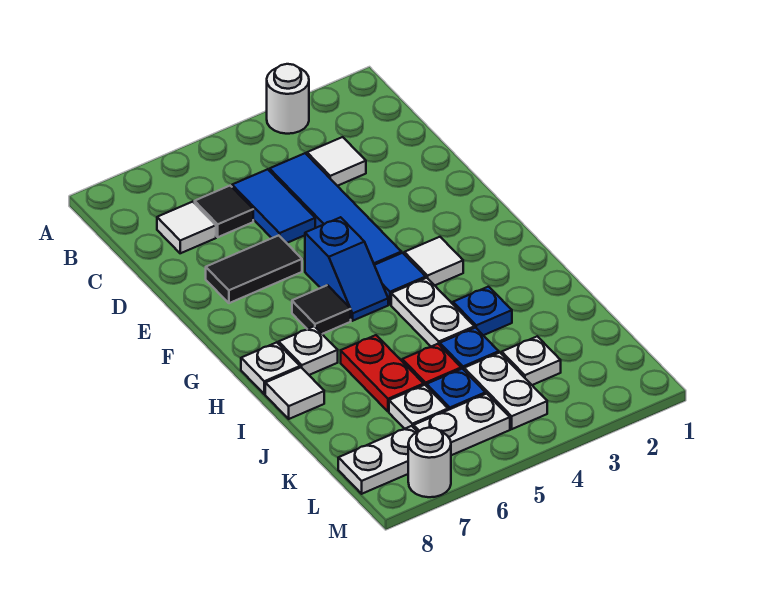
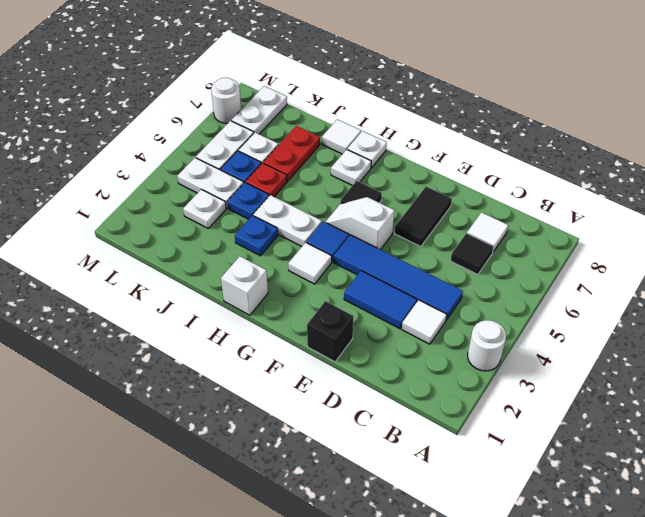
blue 1x2 tile [232,169,315,243] -> blue 1x2 tile moved to [344,271,417,329]
none -> black 1x1 brick [307,301,354,362]
blue 1x2 slope [305,217,388,321] -> white 1x2 slope [326,197,394,250]
none -> white 1x1 brick [221,256,268,315]
red 1x2 plate [341,335,424,412] -> red 1x2 plate turned to [263,126,320,181]

